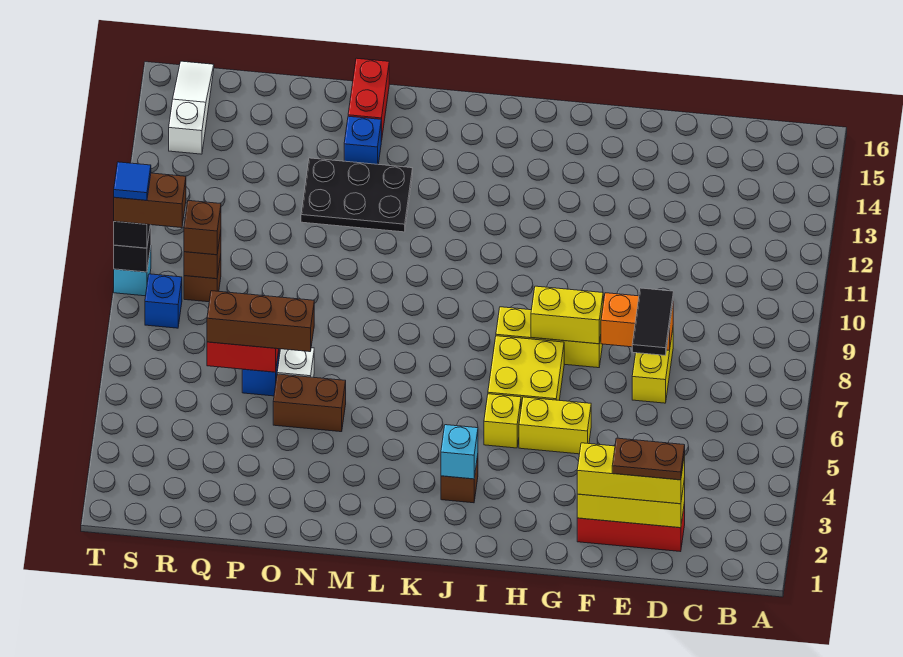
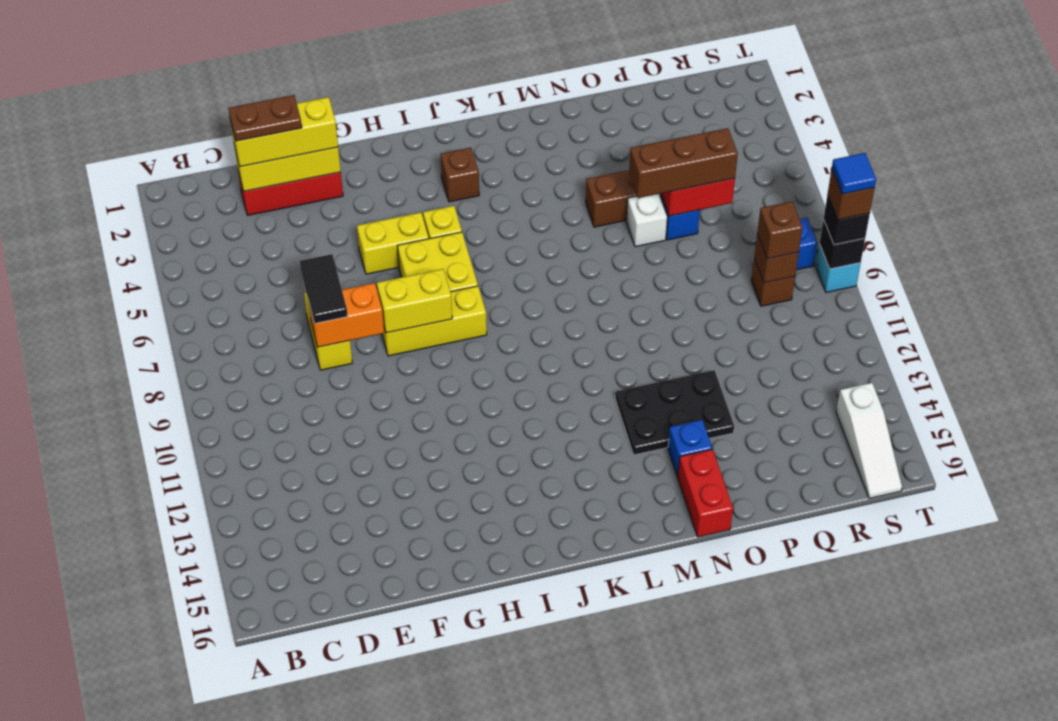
cyan 1x1 brick [441,425,478,479] -> none
brown 1x2 brick [114,173,186,228] -> brown 1x1 brick [828,169,875,220]

